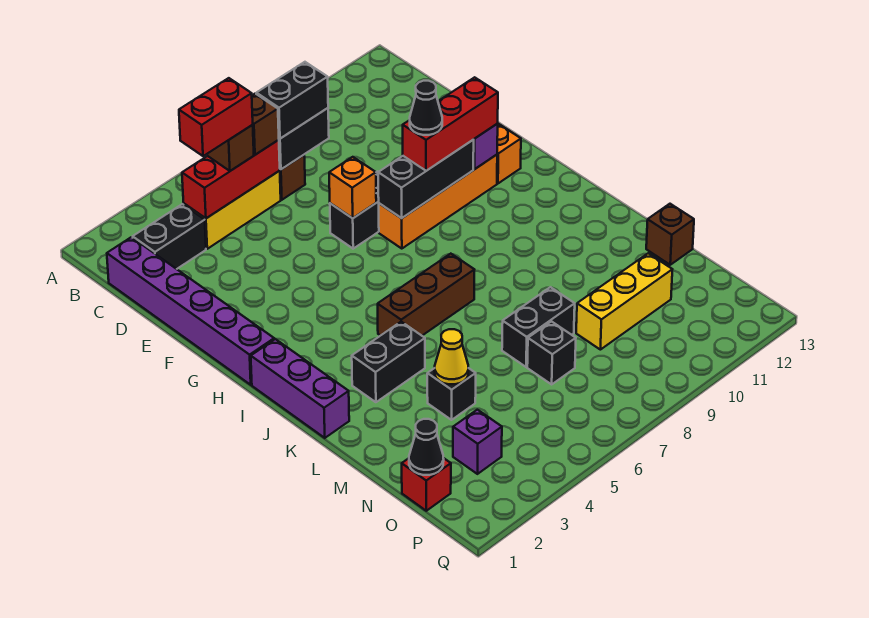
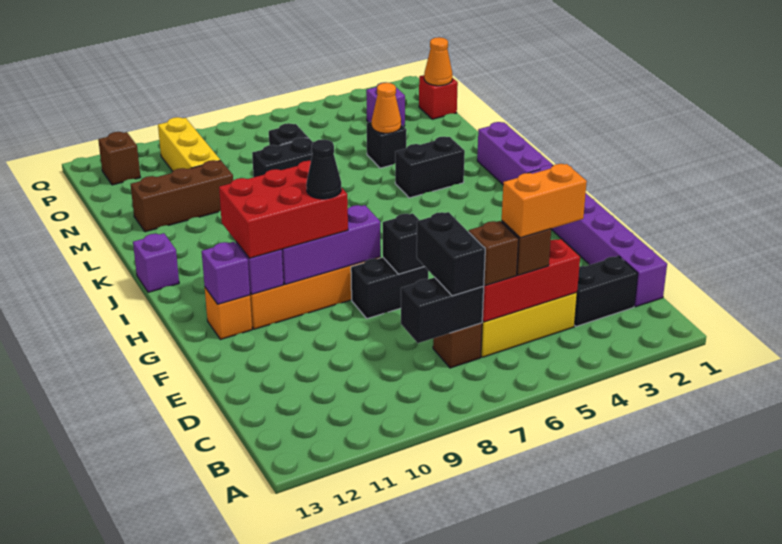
red 1x2 brick [179,78,253,156] -> orange 1x2 brick [502,164,587,238]
black 1x2 brick [256,62,328,139] -> black 1x2 brick turned to [417,212,485,296]
orange 1x1 brick [329,157,376,218] -> black 1x1 brick [383,213,425,274]
black 1x3 brick [378,140,474,218] -> purple 1x3 brick [282,205,381,285]
red 1x3 brick [403,77,498,171] -> red 2x3 brick [219,161,348,258]
none -> purple 1x1 brick [202,242,250,304]
brown 1x3 brick [378,254,474,336] -> brown 1x3 brick moved to [131,160,233,232]
none -> purple 1x1 brick [133,233,179,292]
yellow 1x1 cone [435,329,468,384] -> orange 1x1 cone [372,82,401,133]
brown 1x1 brick [646,204,694,265] -> brown 1x1 brick moved to [98,132,140,185]
yellow 1x3 brick [576,253,672,350] -> yellow 1x3 brick turned to [158,117,220,171]
black 1x1 cone [409,419,444,475] -> orange 1x1 cone [424,37,453,86]

